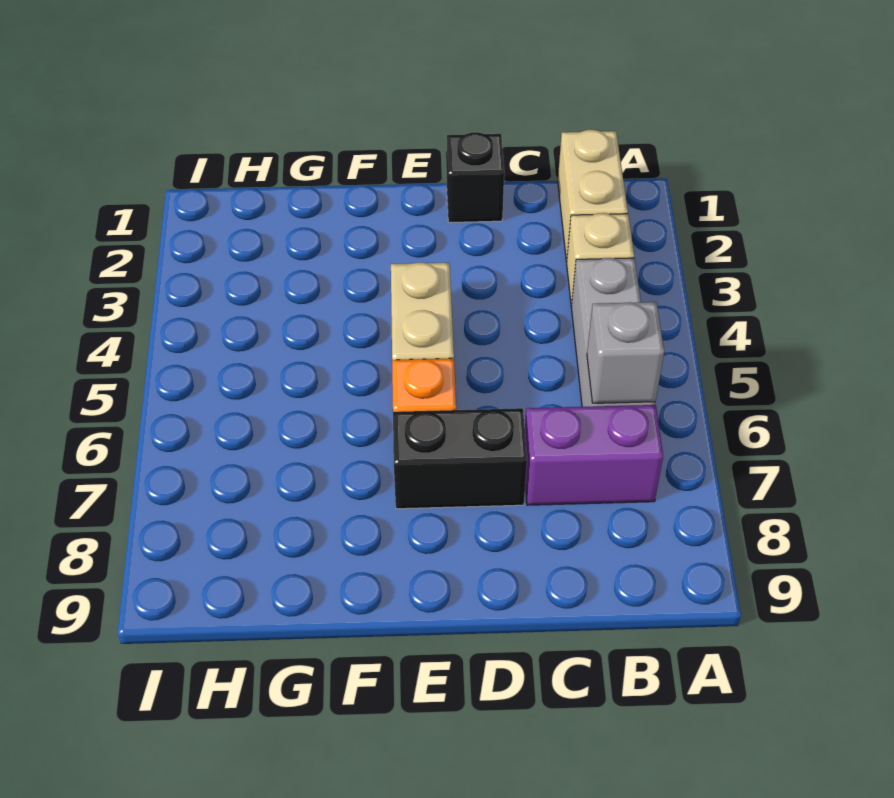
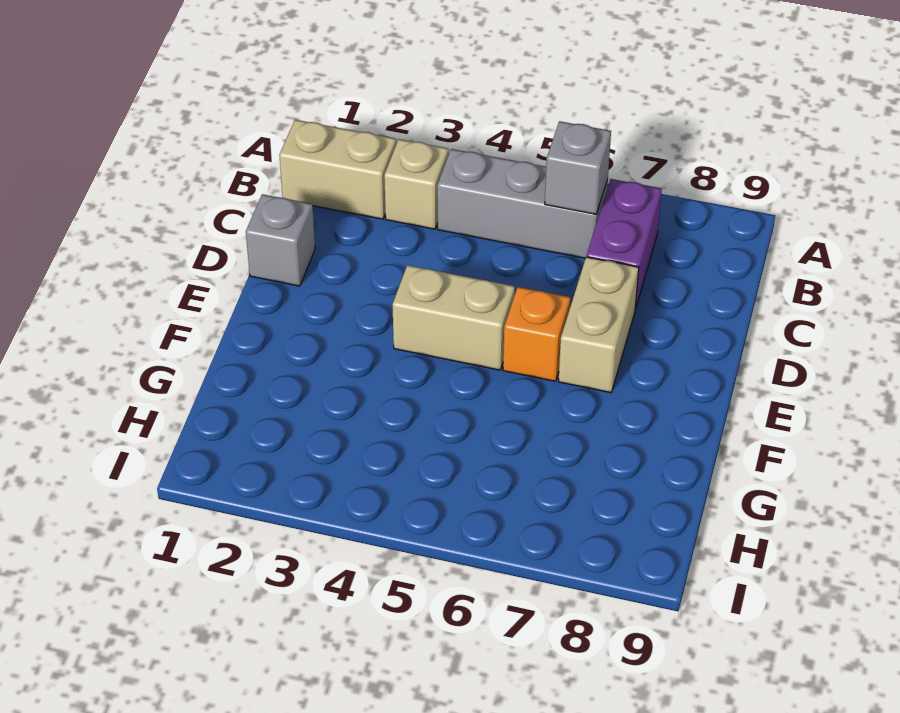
black 1x1 brick [447,132,504,223] -> grey 1x1 brick [246,194,315,286]
black 1x2 brick [393,408,527,509] -> tan 1x2 brick [558,257,639,393]

